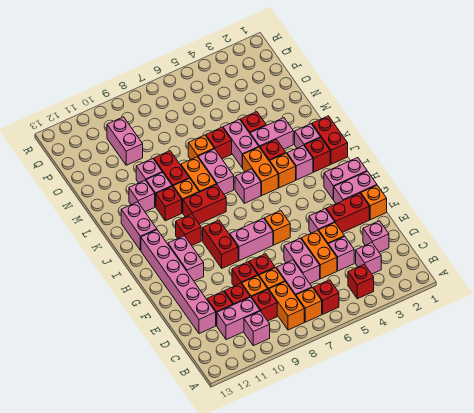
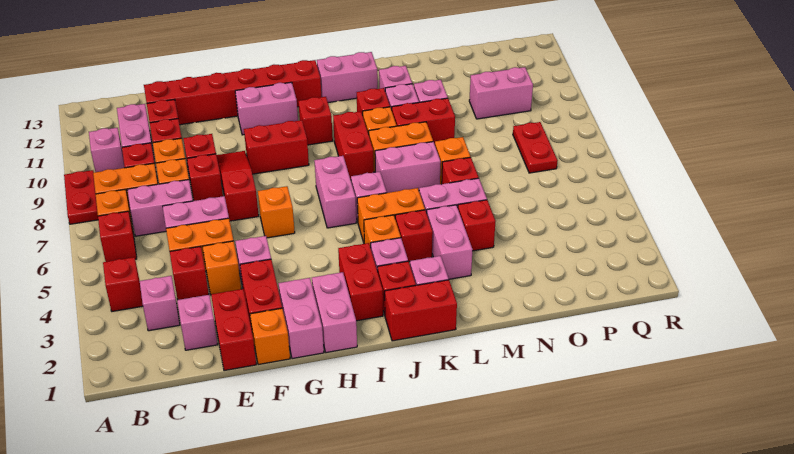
none -> red 1x2 plate [64,170,98,224]
pink 1x1 brick [328,236,354,271] -> red 1x1 brick [170,246,209,300]
pink 1x6 brick [141,230,216,334] -> red 1x6 brick [144,60,321,125]
none -> red 1x2 brick [211,289,256,371]
none -> red 1x3 slope [217,151,259,221]
pink 1x2 brick [230,218,273,261] -> pink 1x2 brick moved to [314,156,356,228]
none -> red 1x2 brick [338,243,383,321]
none -> red 1x2 plate [513,122,558,173]

